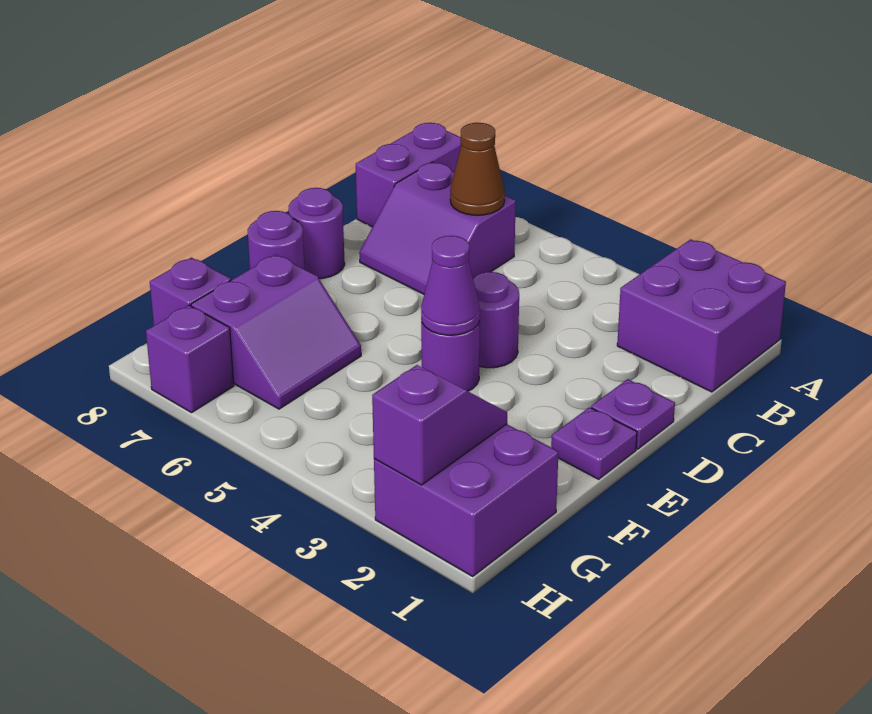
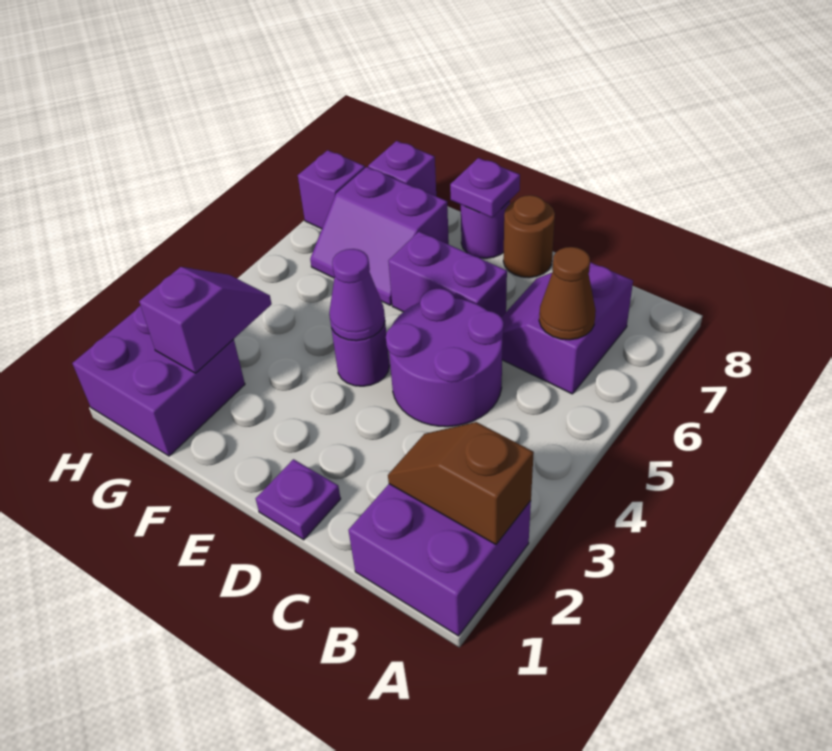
none -> brown 1x2 slope [388,422,534,544]
purple 1x2 brick [356,123,461,227] -> purple 1x2 brick moved to [388,232,507,317]
purple 1x1 round brick [473,272,519,368] -> purple 2x2 round brick [386,289,504,427]
purple 1x1 round brick [289,188,345,279] -> brown 1x1 round brick [503,195,555,278]
purple 1x1 plate [551,407,637,479] -> purple 1x1 plate moved to [450,158,520,218]
purple 1x2 slope [372,365,507,485] -> purple 1x2 slope turned to [139,267,271,373]

